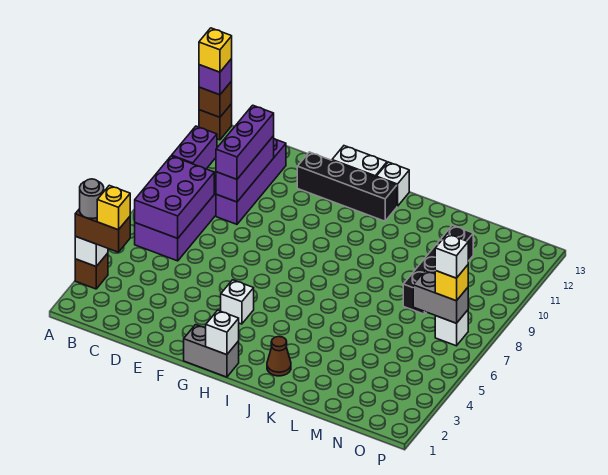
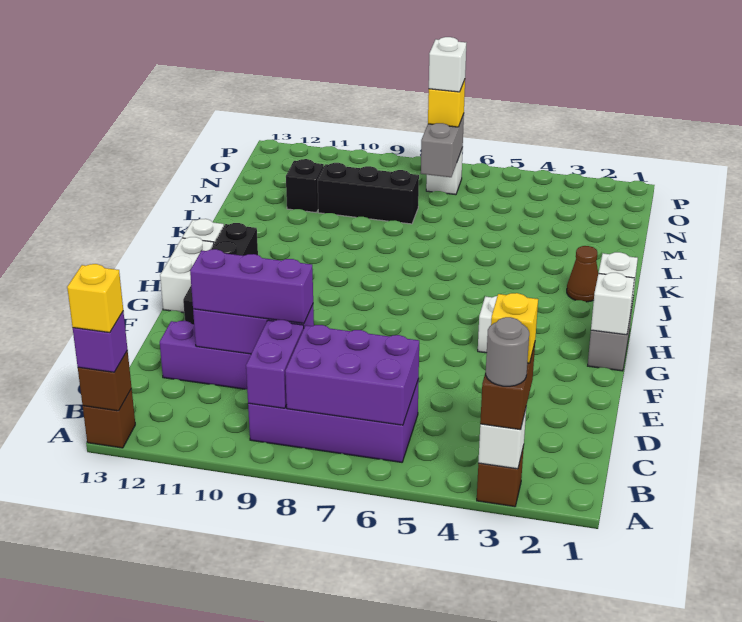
purple 1x2 brick [172,126,217,169] -> purple 1x2 brick turned to [246,320,304,408]
none -> white 1x1 brick [591,273,634,335]

